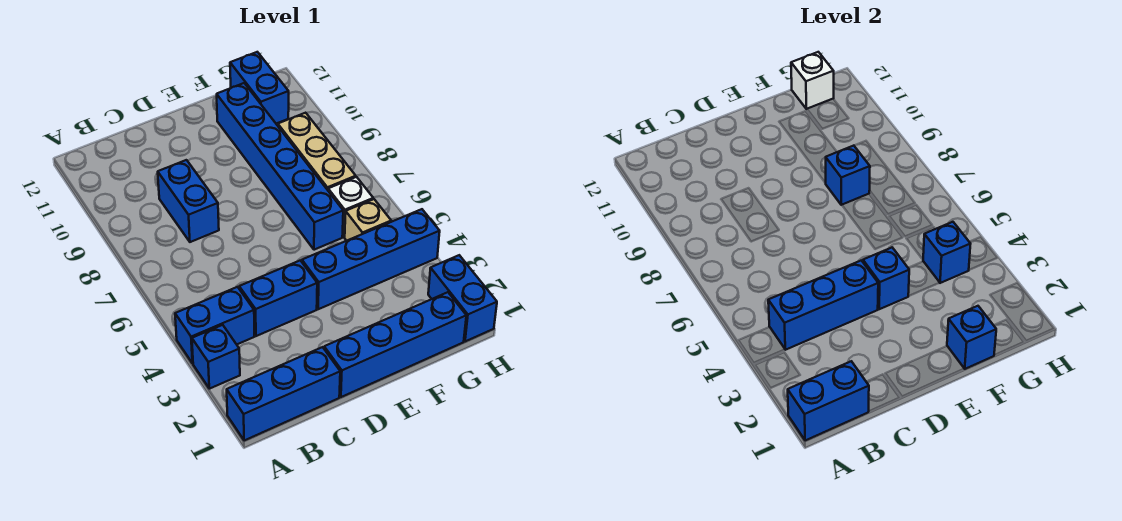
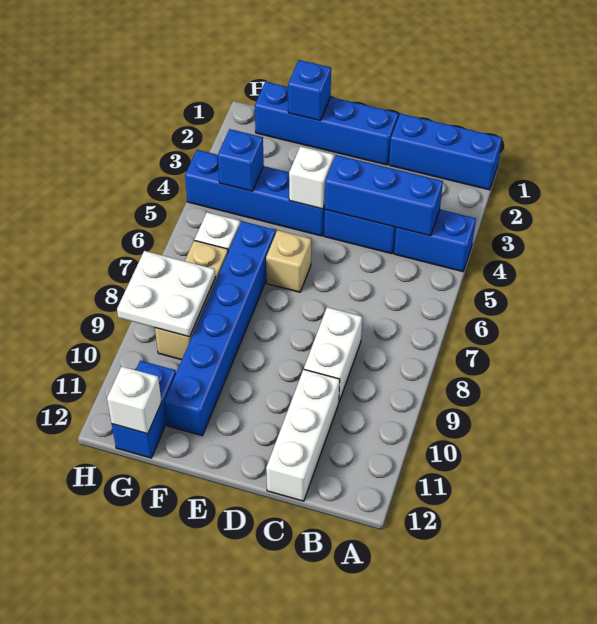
blue 1x2 brick [788,361,869,440] -> none
blue 1x1 brick [192,325,240,389] -> none
blue 1x2 brick [158,160,219,242] -> white 1x2 brick [304,307,362,401]
none -> white 1x3 brick [266,369,340,501]
blue 1x1 brick [863,248,909,309] -> white 1x1 brick [289,146,334,209]
blue 1x1 brick [826,146,870,205] -> none
tan 1x1 brick [345,199,391,241] -> tan 1x1 brick moved to [266,230,311,292]
none -> white 2x2 plate [117,251,215,337]
blue 1x2 brick [428,255,497,342] -> none

